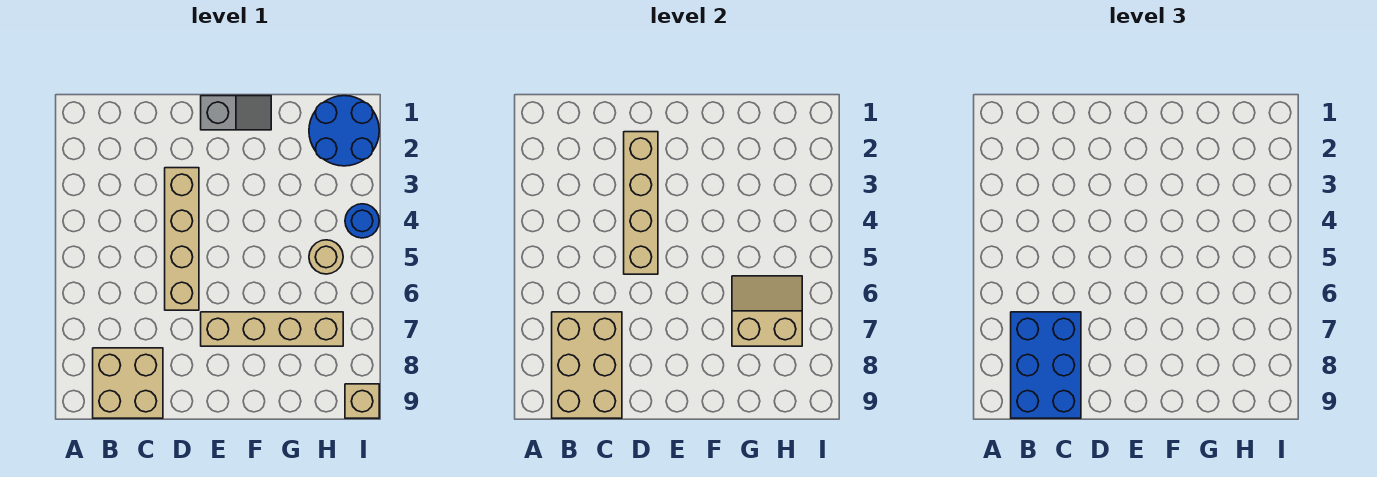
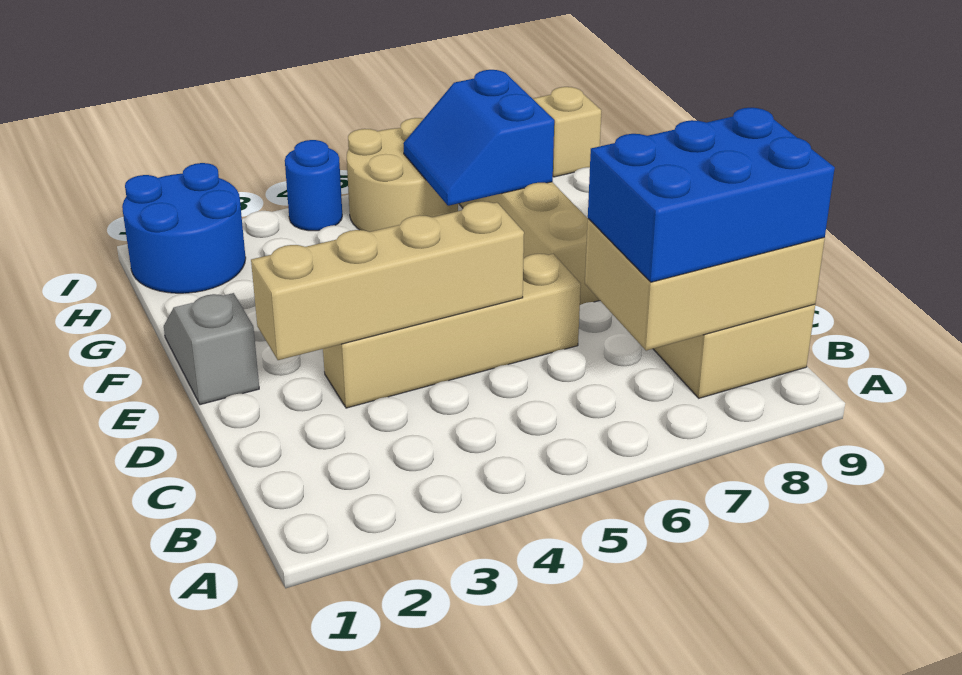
tan 2x2 slope [732,276,802,346] -> blue 2x2 slope [403,70,554,206]
tan 1x1 round brick [309,240,343,274] -> tan 2x2 round brick [347,118,458,232]

